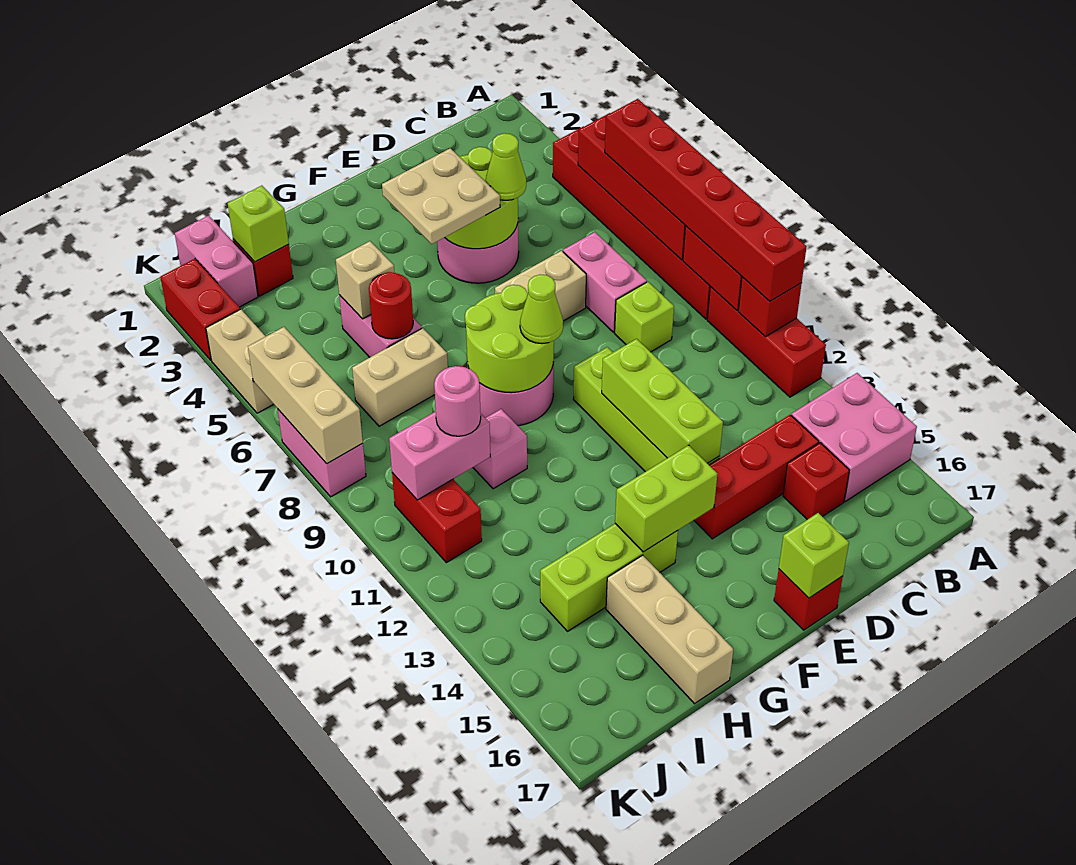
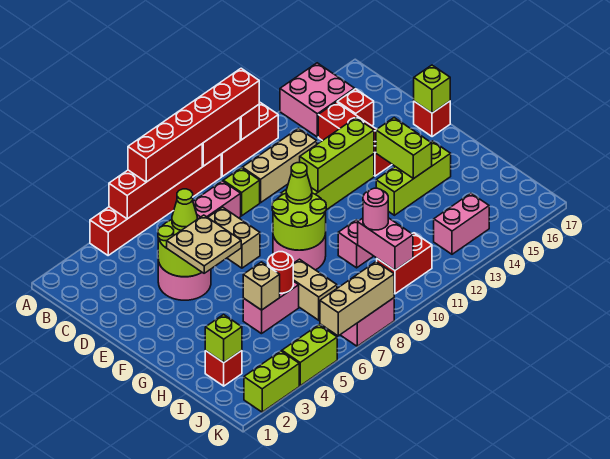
lime 1x3 brick [540,524,678,631] -> lime 1x3 brick turned to [376,141,451,215]
tan 1x3 brick [606,555,733,704] -> tan 1x3 brick moved to [242,128,317,203]
pink 1x2 brick [175,215,258,307] -> pink 1x2 brick moved to [434,193,489,254]
red 1x2 brick [160,259,240,360] -> lime 1x2 brick [244,351,299,412]
tan 1x2 brick [206,309,273,413] -> lime 1x2 brick [282,325,337,386]

